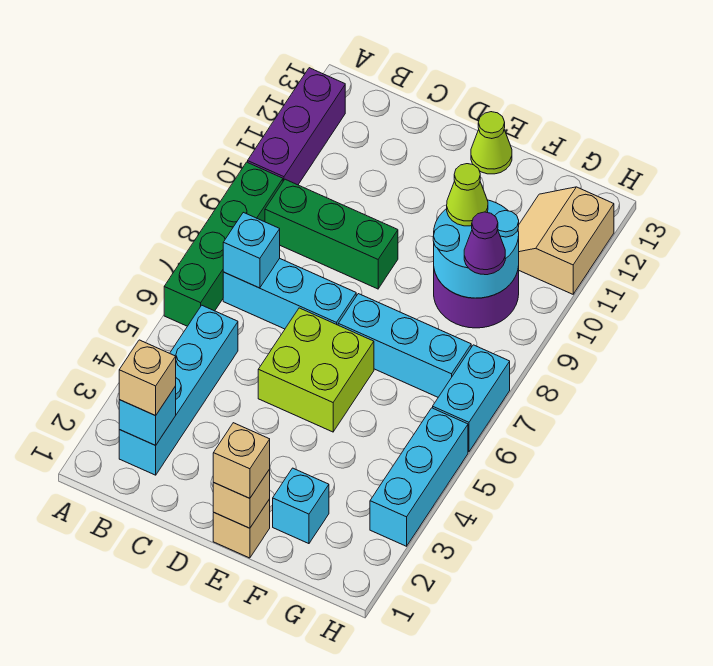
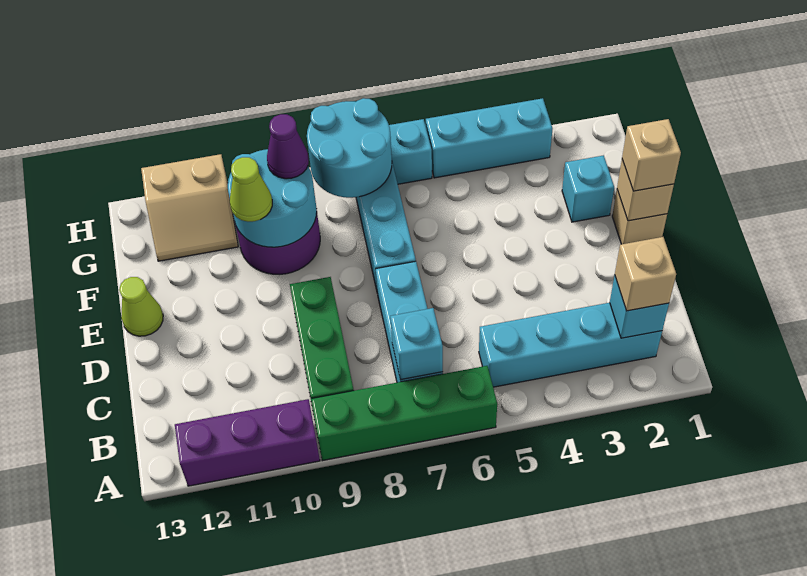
lime 2x2 brick [258,308,374,432] -> none
none -> cyan 2x2 round brick [307,98,392,198]

